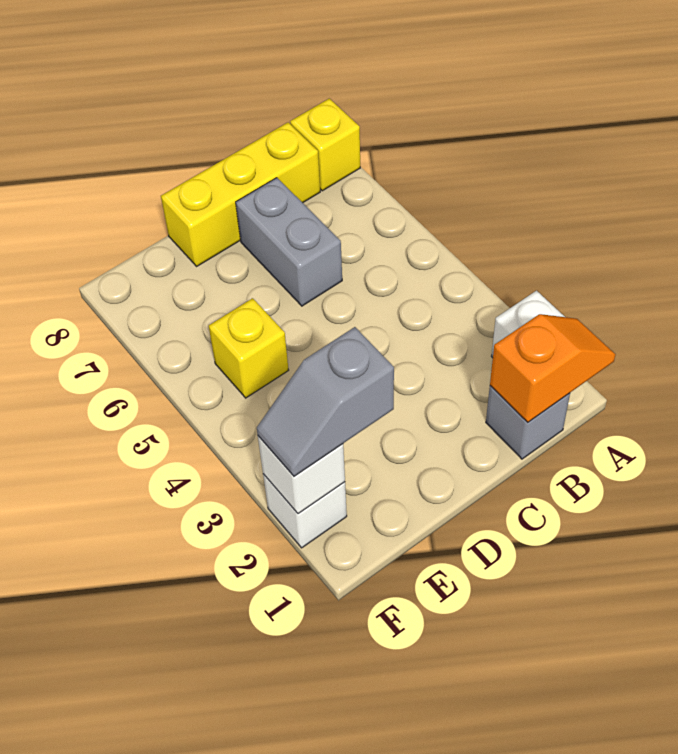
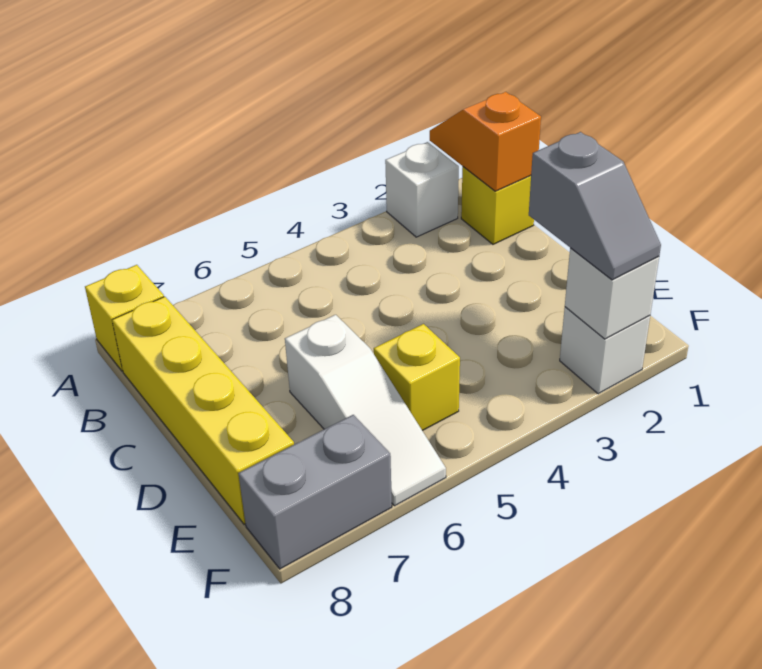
grey 1x1 brick [486,386,570,459] -> yellow 1x1 brick [461,167,534,244]
yellow 1x3 brick [161,122,320,266] -> yellow 1x4 brick [112,297,294,524]
grey 1x2 brick [236,178,342,306] -> grey 1x2 brick moved to [238,415,392,569]
none -> white 1x3 slope [285,315,446,506]

